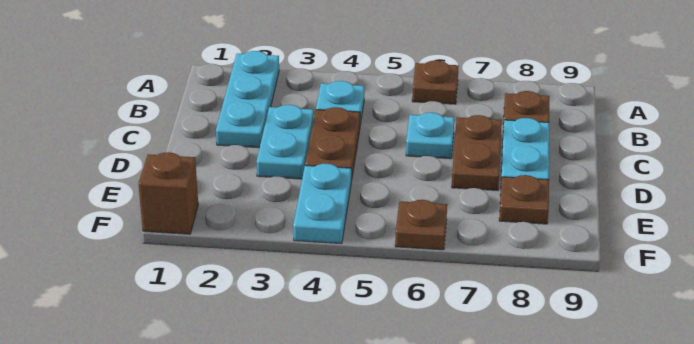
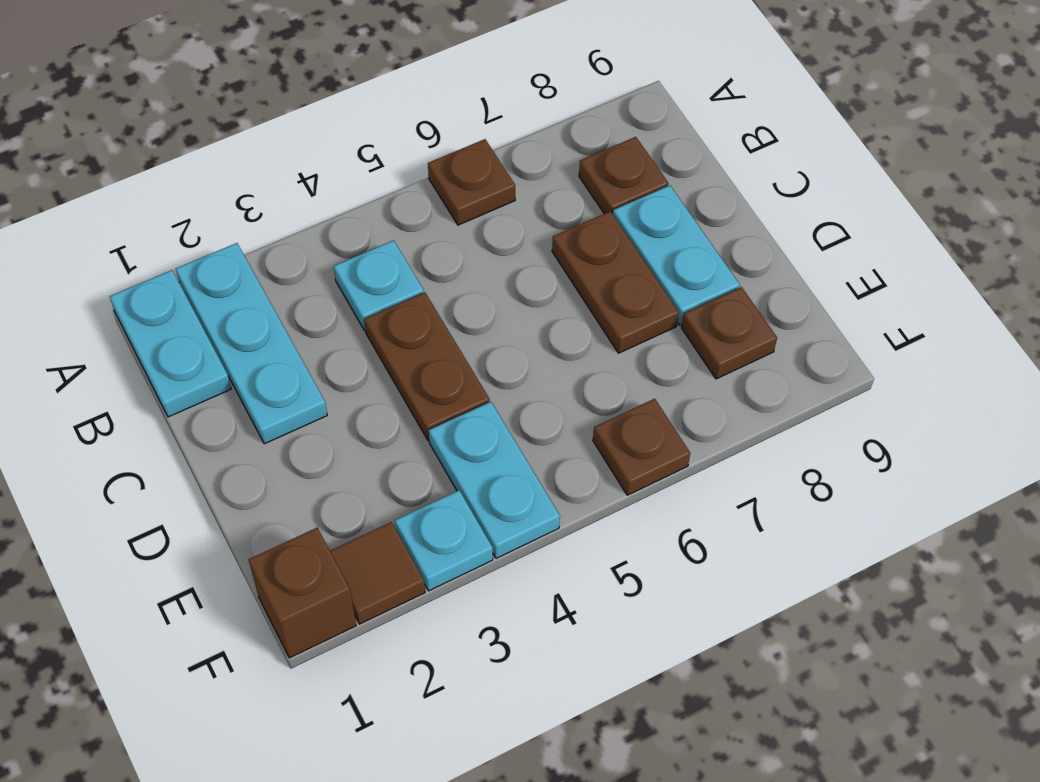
cyan 1x2 plate [257,105,314,179] -> cyan 1x2 plate moved to [110,270,231,417]
cyan 1x1 plate [406,113,454,159] -> cyan 1x1 plate moved to [395,490,493,591]
none -> brown 1x1 tile [330,522,425,624]

